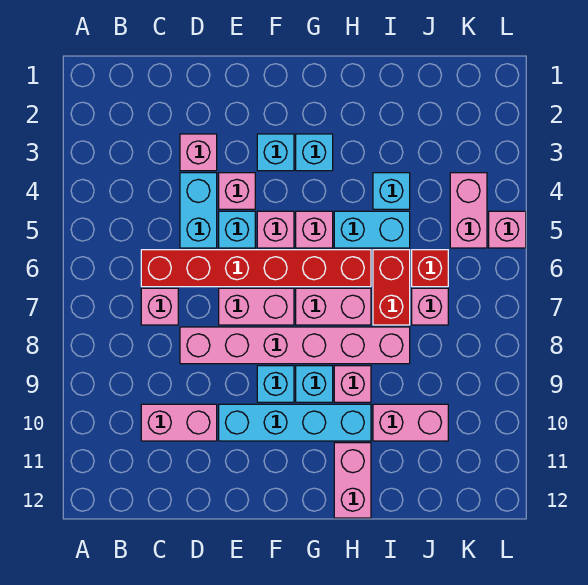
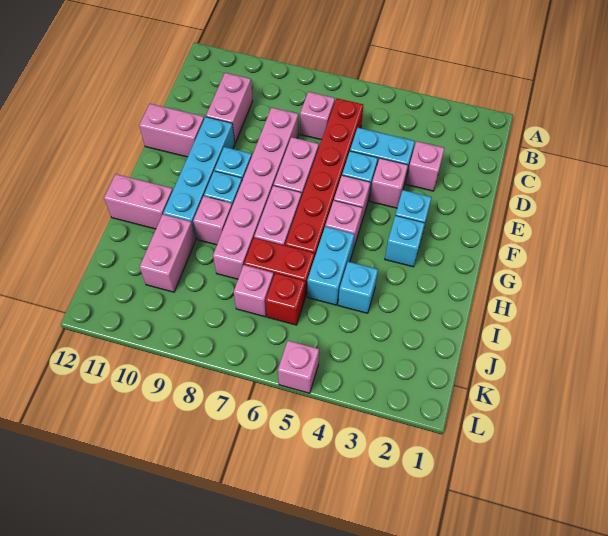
pink 1x2 brick [450,173,487,248] -> pink 1x2 brick moved to [139,104,204,157]

